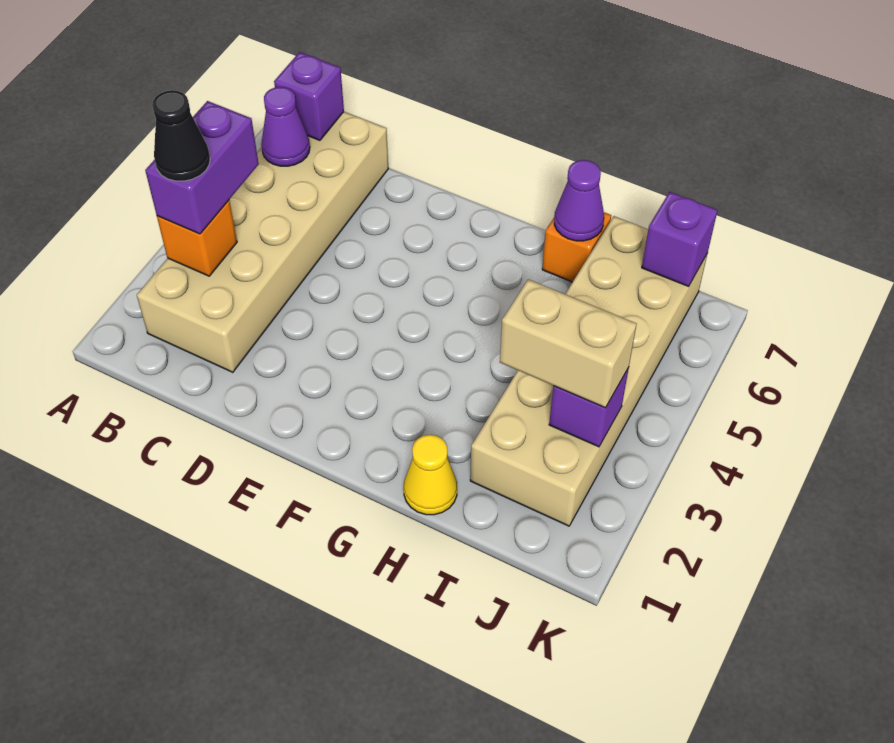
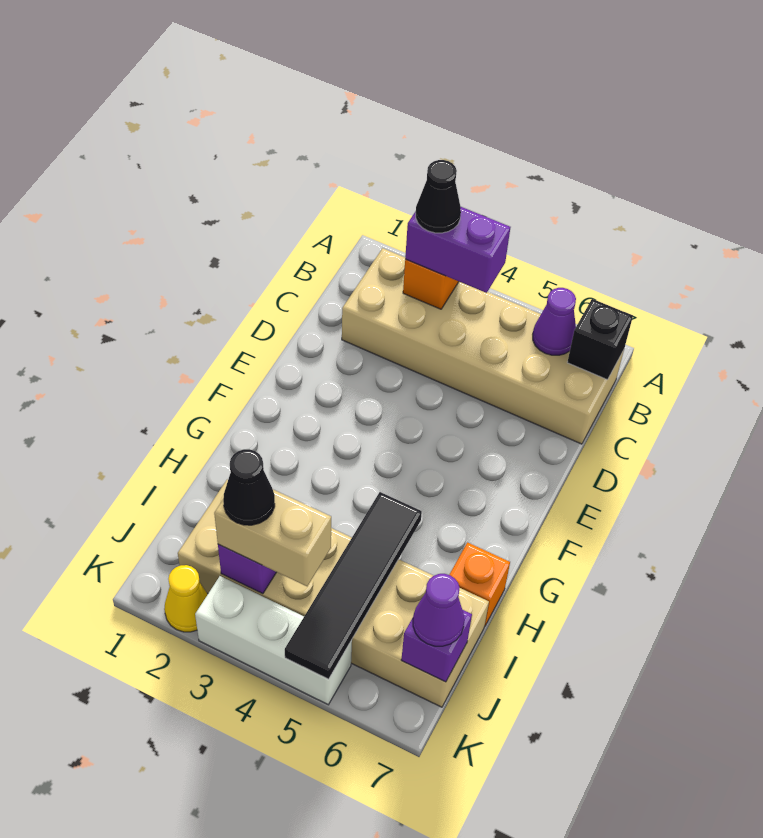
purple 1x1 brick [274,52,344,140] -> black 1x1 brick [567,299,633,380]
yellow 1x1 cone [404,435,457,515] -> yellow 1x1 cone moved to [164,565,208,632]
none -> black 1x4 tile [285,492,422,679]
purple 1x1 cone [554,160,604,241] -> purple 1x1 cone moved to [413,574,464,646]
tan 1x2 brick [500,279,637,408] -> tan 1x2 brick turned to [214,490,331,586]
none -> black 1x1 cone [223,449,275,525]
none -> white 1x3 brick [195,576,352,705]

